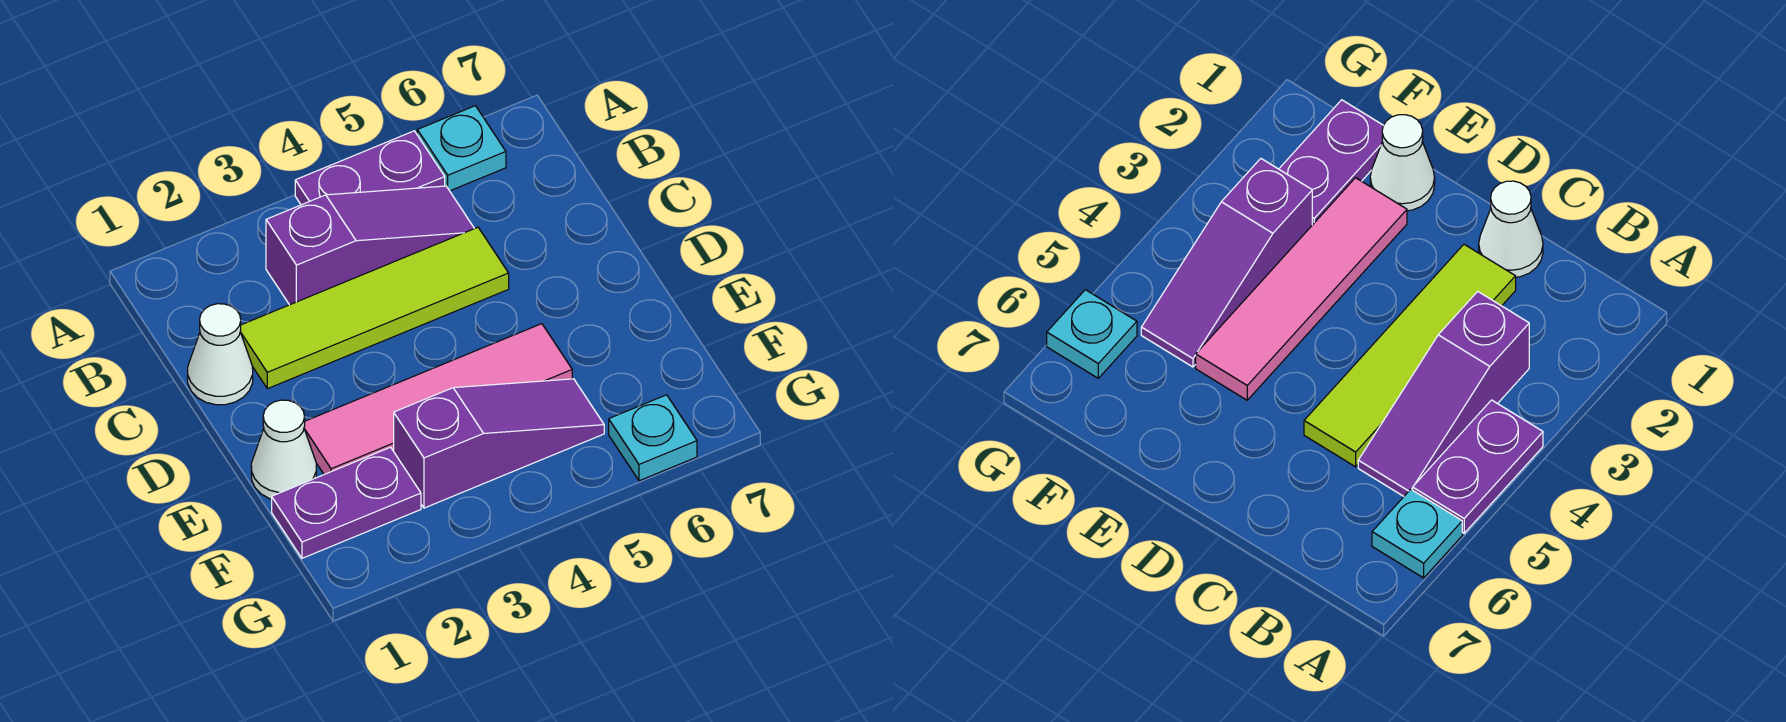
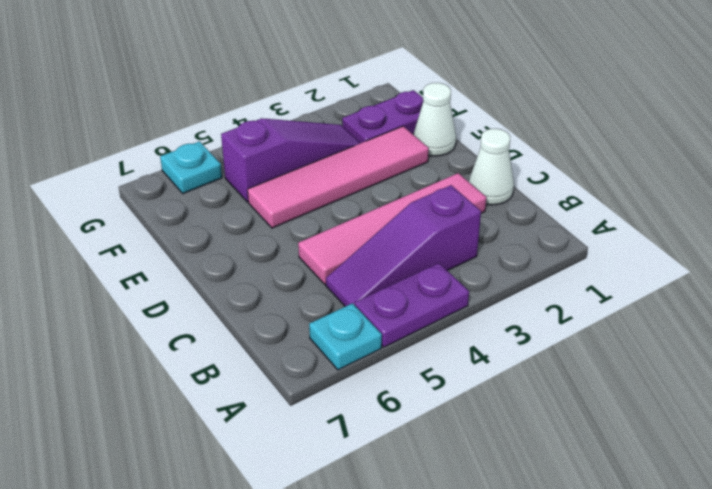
lime 1x4 tile [240,227,509,389] -> pink 1x4 tile [298,173,487,284]
purple 1x3 slope [394,379,604,508] -> purple 1x3 slope turned to [221,118,360,202]

